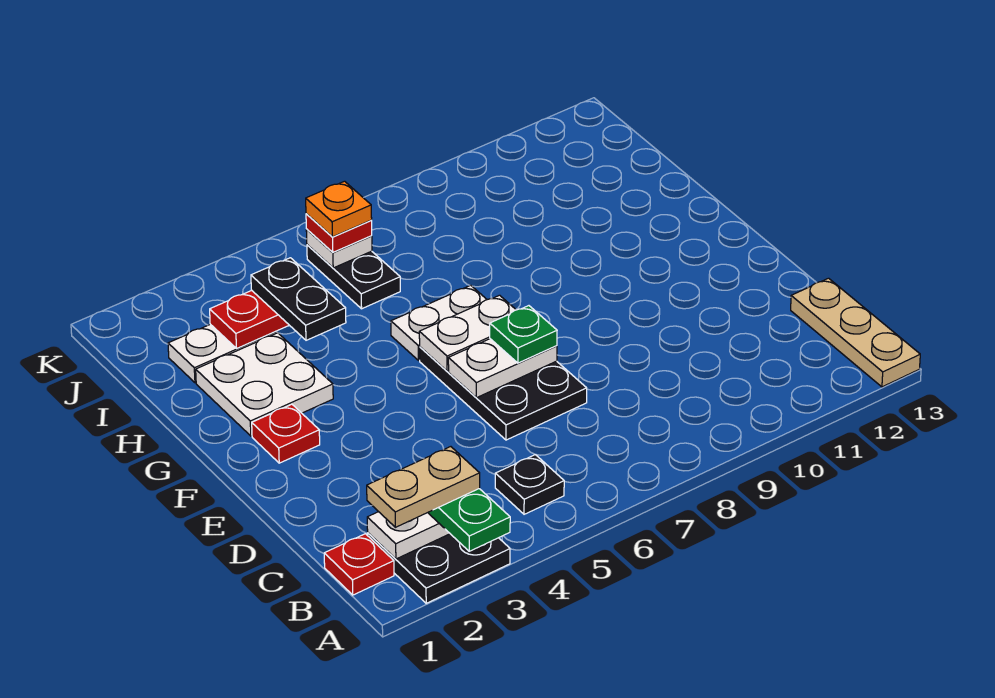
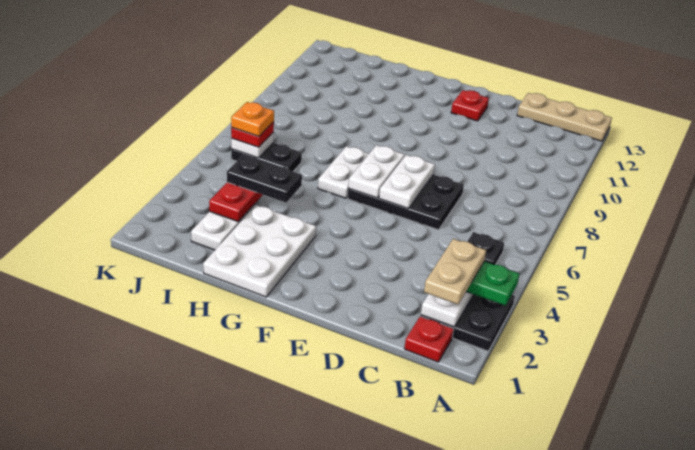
green 1x1 plate [490,306,557,363] -> none
red 1x1 plate [252,404,320,463] -> red 1x1 plate moved to [451,90,489,121]
white 2x2 plate [196,333,333,436] -> white 2x3 plate [203,205,316,297]

